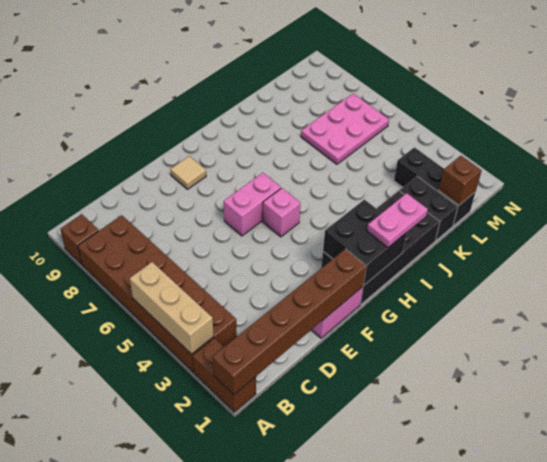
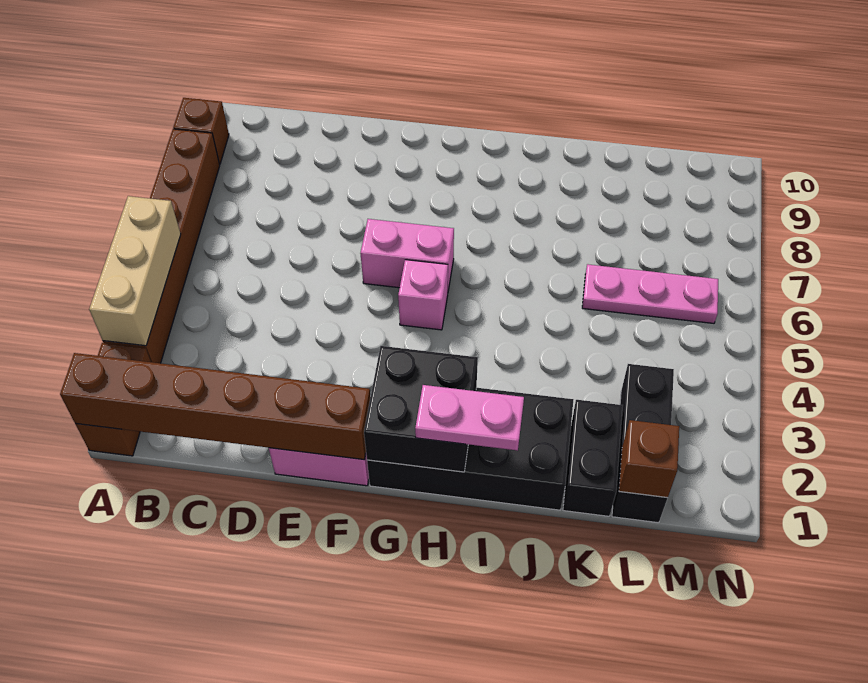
brown 2x6 brick [78,215,237,372] -> brown 1x6 brick [103,129,220,363]
tan 1x1 tile [170,156,206,189] -> none
pink 2x3 plate [301,94,389,164] -> pink 1x3 plate [582,264,718,323]

